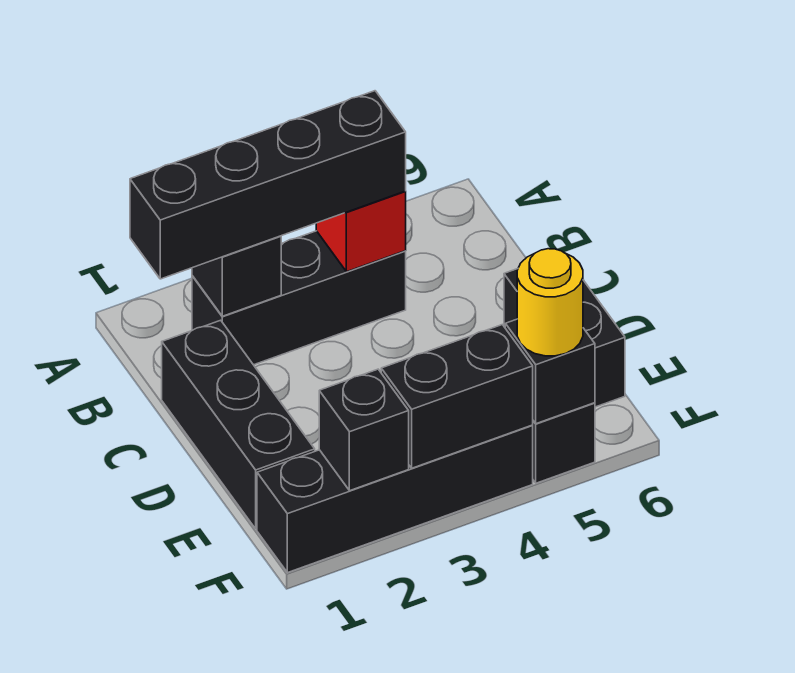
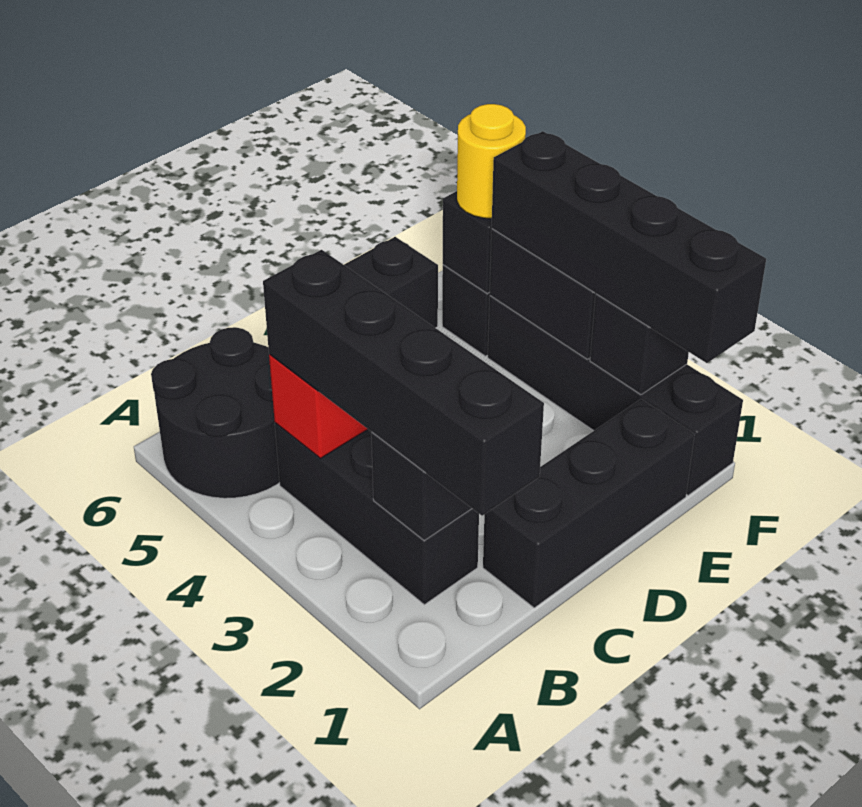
none -> black 2x2 round brick [151,327,280,498]
none -> black 1x4 brick [492,131,766,363]

